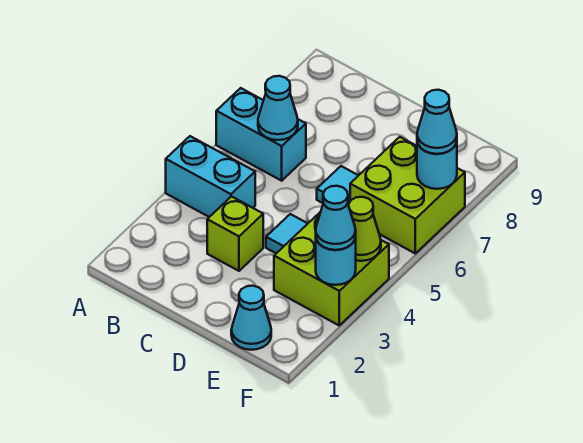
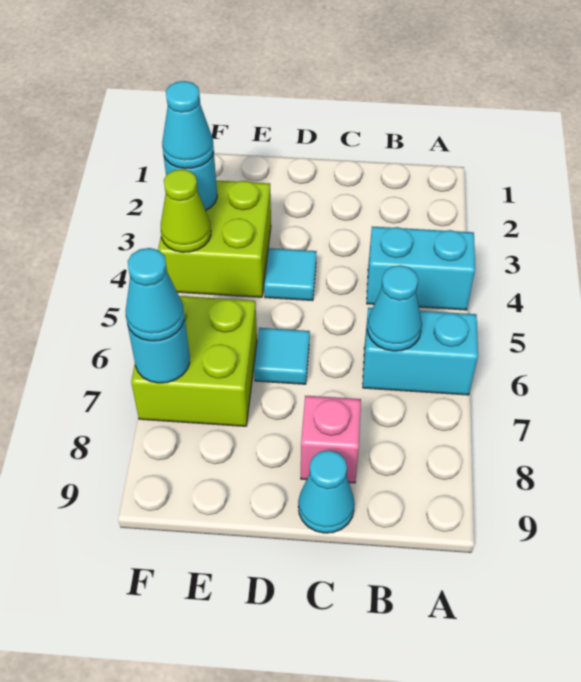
lime 1x1 brick [207,197,263,271] -> none
none -> pink 1x1 brick [301,396,361,483]
cyan 1x1 cone [231,286,271,350] -> cyan 1x1 cone moved to [298,450,355,533]

